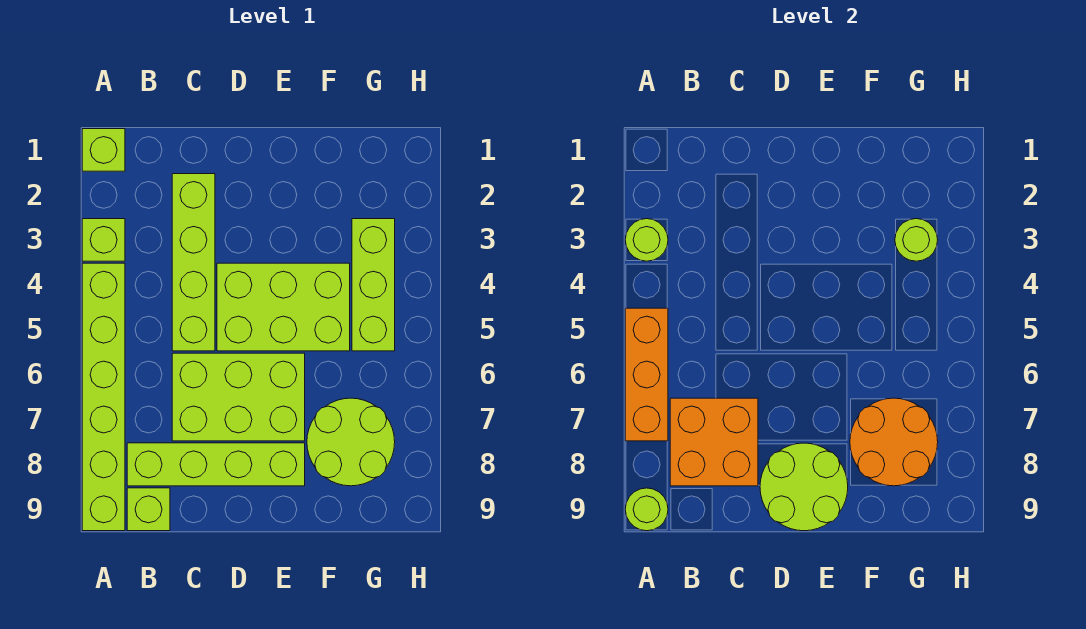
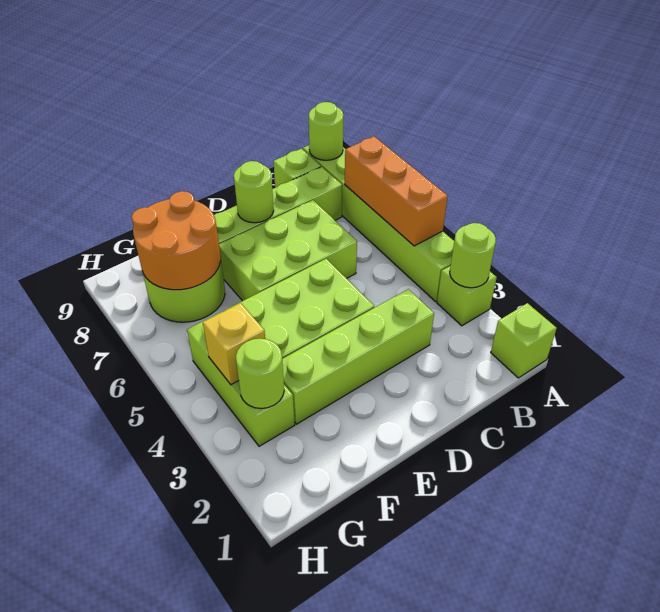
orange 2x2 brick [670,398,758,486] -> none
lime 1x4 brick [172,174,215,351] -> lime 1x4 brick turned to [282,289,434,424]
lime 2x2 round brick [760,443,848,531] -> lime 1x1 round brick [234,161,274,223]
none -> yellow 1x1 brick [203,303,265,385]

